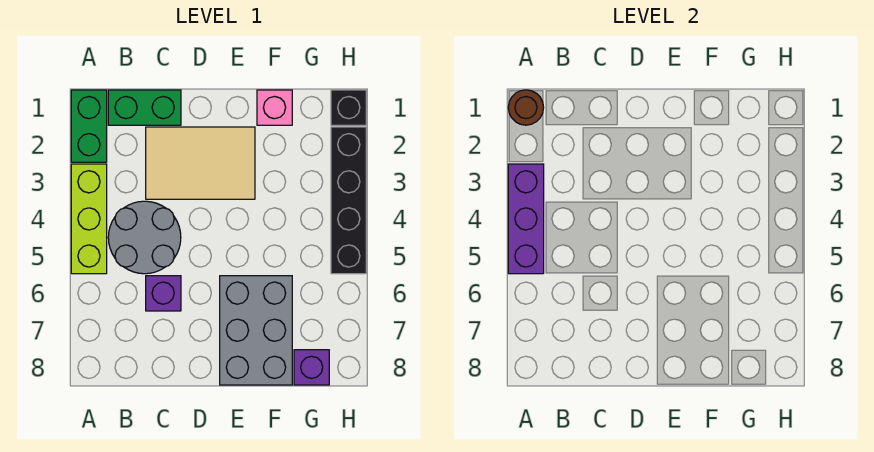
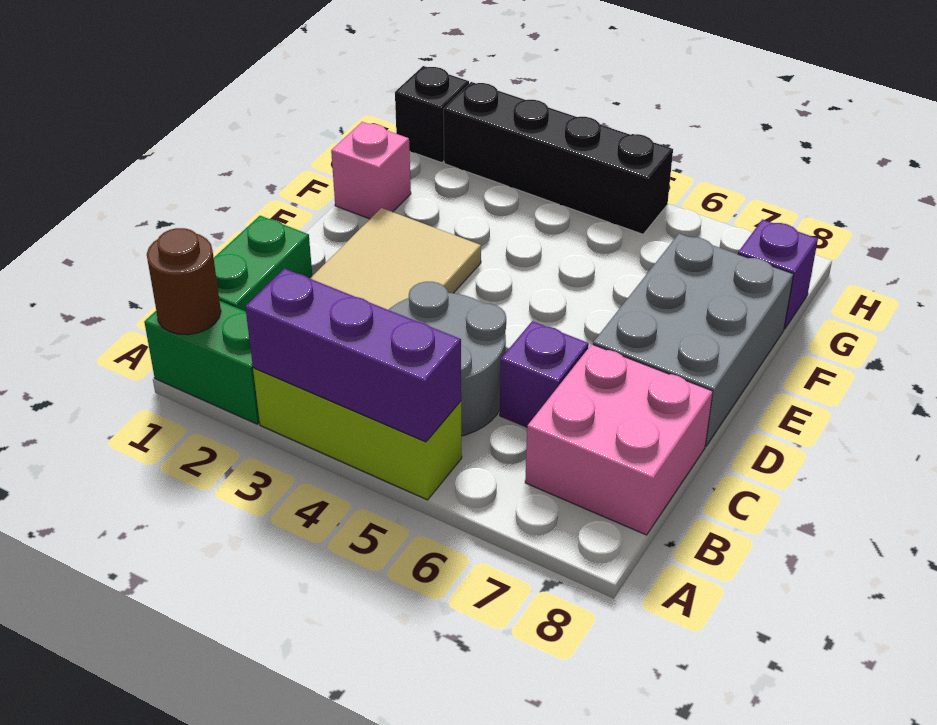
none -> pink 2x2 brick [525,344,713,535]
grey 2x3 brick [220,276,292,385] -> grey 2x3 brick turned to [593,234,793,446]

